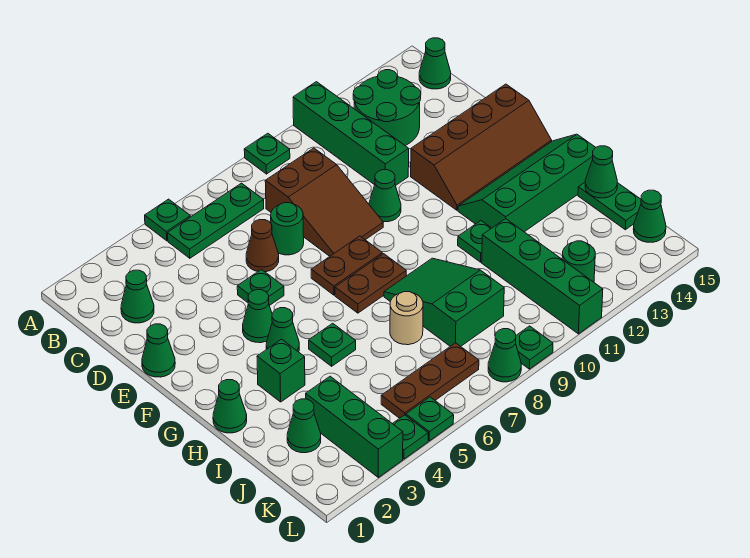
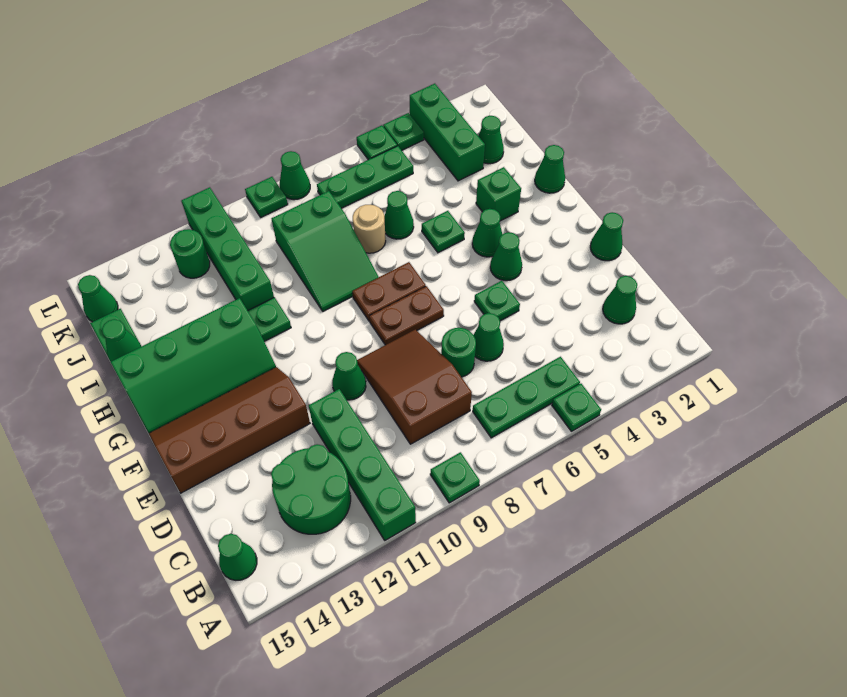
brown 1x1 cone [246,219,279,272] -> green 1x1 cone [474,313,504,361]
none -> green 1x1 cone [384,191,414,239]
brown 1x3 plate [381,343,479,418] -> green 1x3 plate [317,146,413,208]

